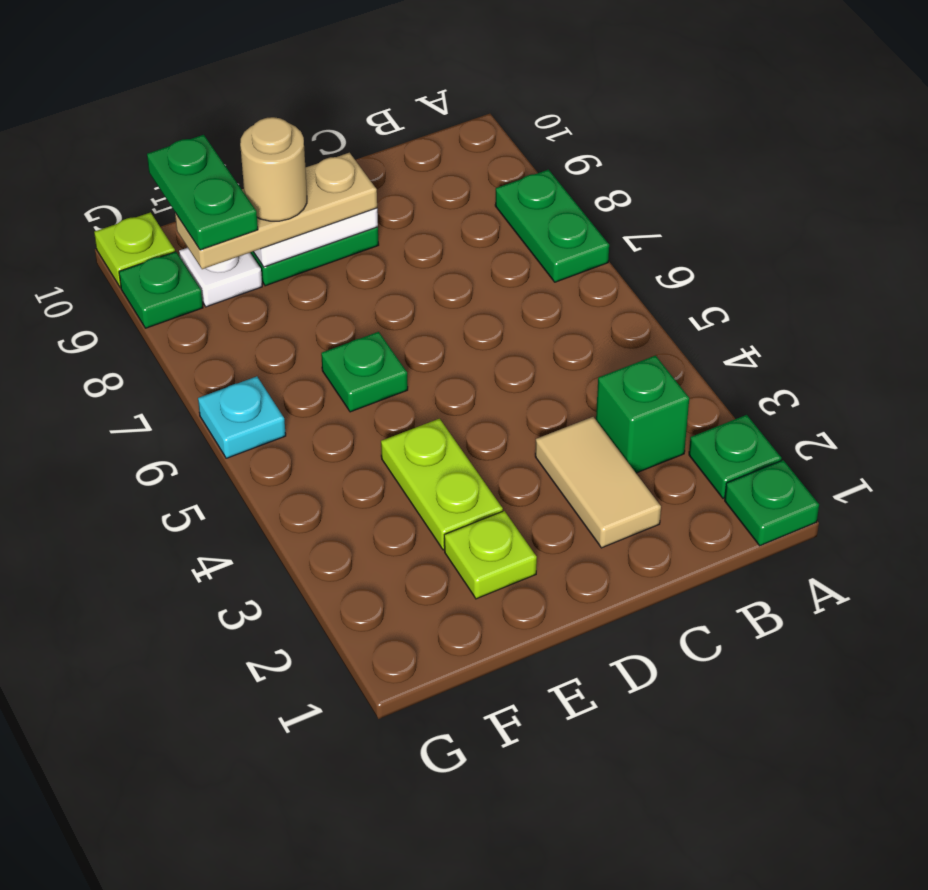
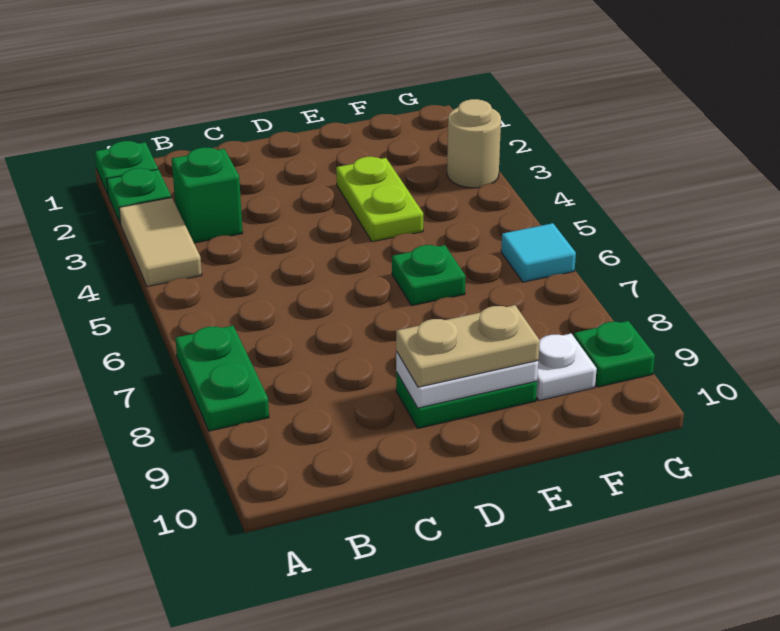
tan 1x2 tile [535,417,661,548] -> tan 1x2 tile moved to [119,198,202,286]
tan 1x3 plate [175,153,377,269] -> tan 1x2 plate [396,305,540,387]
lime 1x1 plate [444,511,537,599] -> none
tan 1x1 round brick [240,117,307,221] -> tan 1x1 round brick moved to [447,99,501,188]
green 1x2 plate [147,135,258,250] -> none
cyan 1x1 plate [198,376,286,458] -> cyan 1x1 tile [501,223,576,282]
lime 1x1 plate [94,212,175,287] -> none

